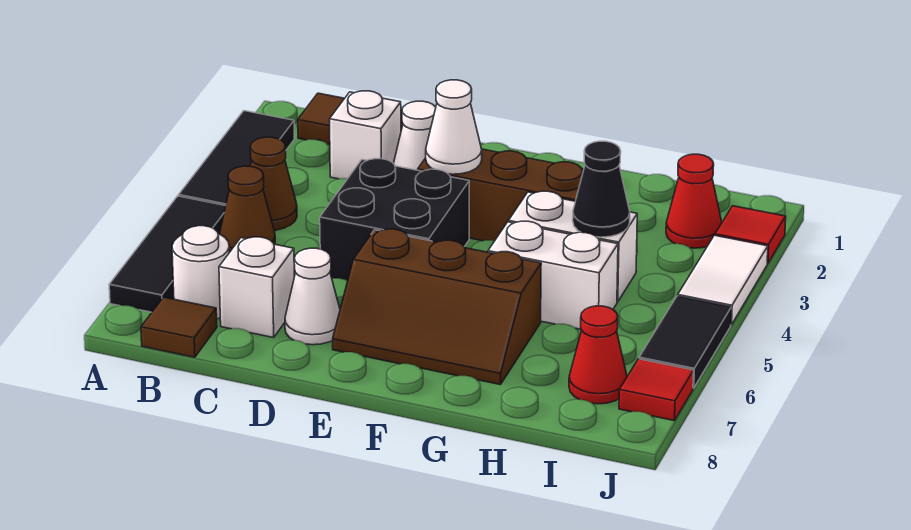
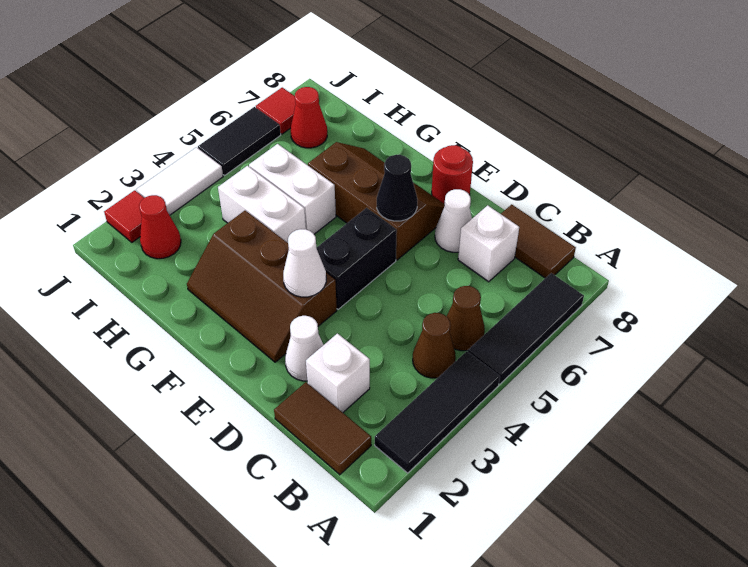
white 1x1 round brick [172,226,229,319] -> none
brown 1x1 tile [141,297,217,357] -> brown 1x2 tile [501,205,576,278]
black 2x2 brick [320,159,469,281] -> black 1x2 brick [317,208,397,309]
none -> red 1x1 round brick [432,145,473,204]
black 1x1 cone [573,141,630,237] -> black 1x1 cone moved to [377,155,417,221]

